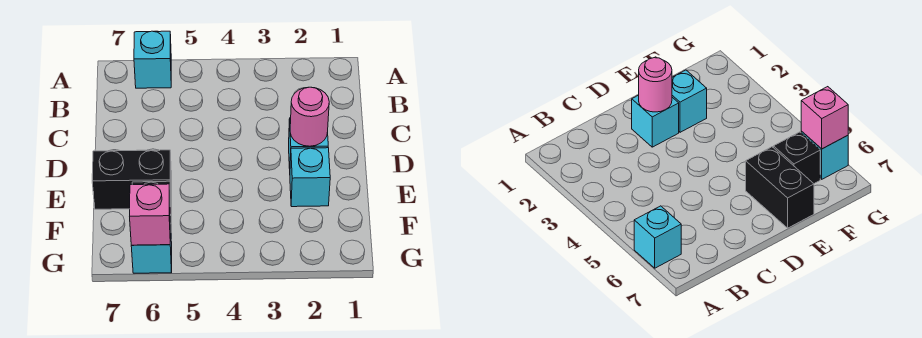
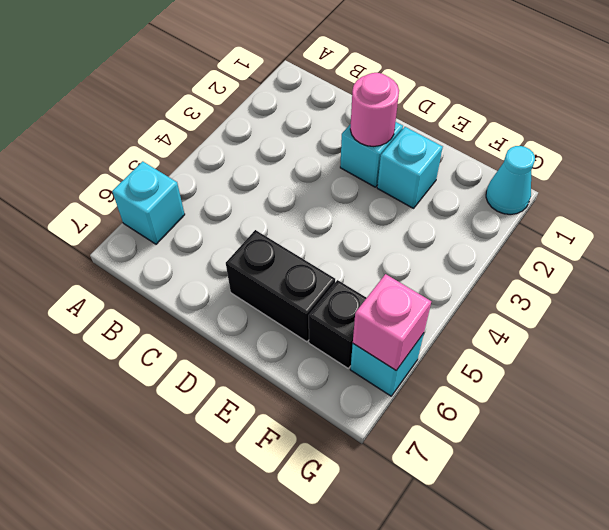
black 1x2 brick [92,150,171,209] -> black 1x2 brick turned to [226,230,335,342]
none -> cyan 1x1 cone [486,146,535,215]

